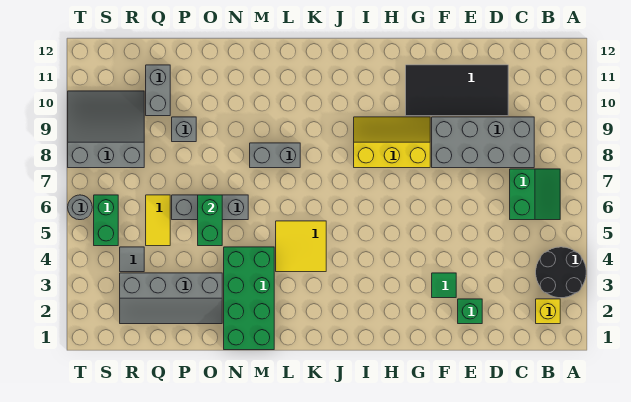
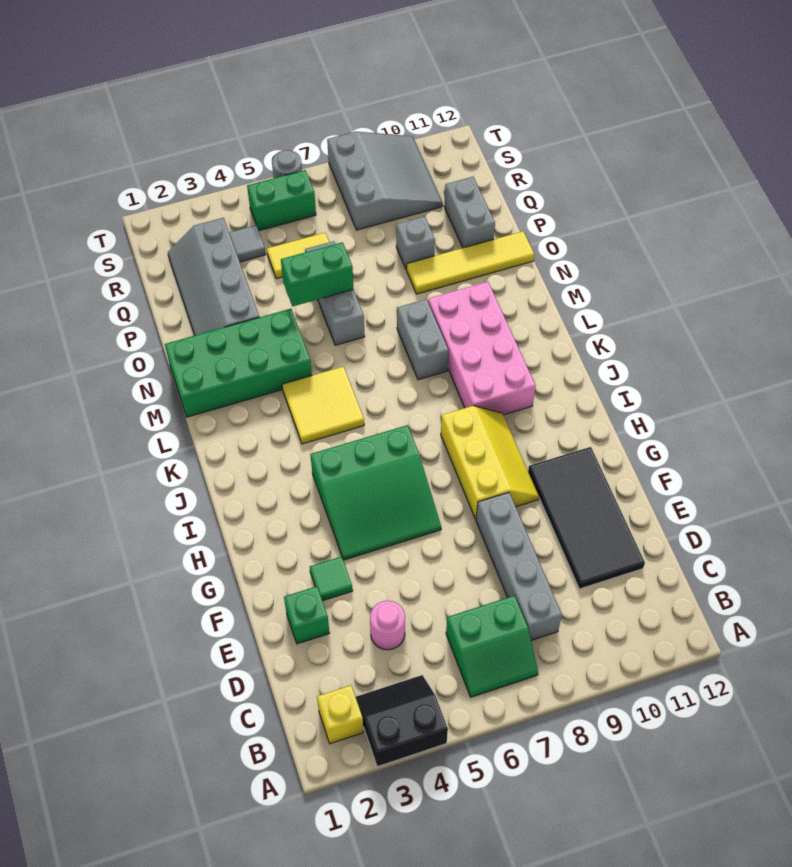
black 2x2 round brick [536,247,586,298] -> black 2x2 slope [356,675,448,767]
grey 2x4 brick [432,117,534,168] -> grey 1x4 brick [476,492,562,640]
none -> pink 1x1 round brick [370,601,405,650]
none -> green 3x3 slope [310,425,441,560]
none -> pink 2x4 brick [428,282,536,415]
none -> yellow 1x4 tile [406,231,534,294]
grey 1x2 brick [146,65,170,116] -> grey 1x2 brick turned to [444,177,495,248]

